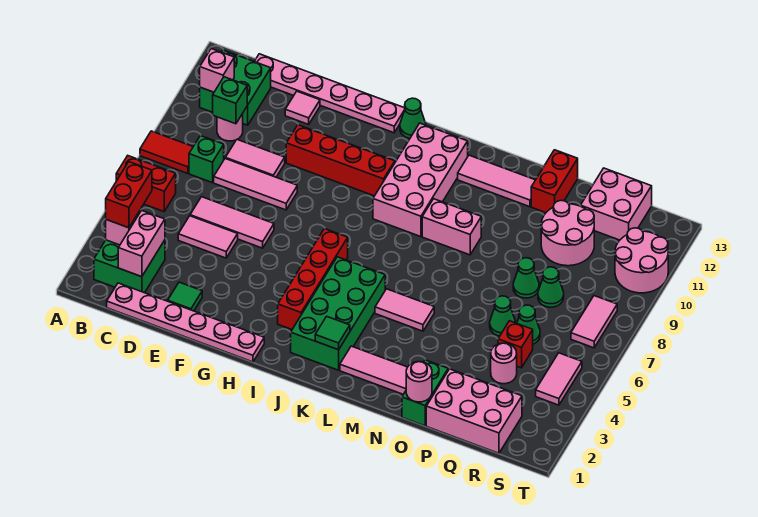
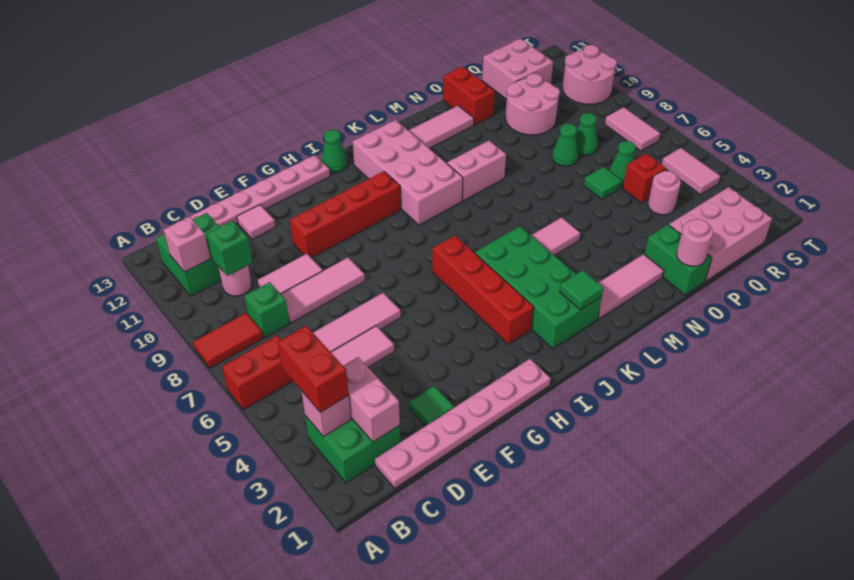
green 1x1 cone [490,296,515,336] -> green 1x1 tile [584,167,622,199]

